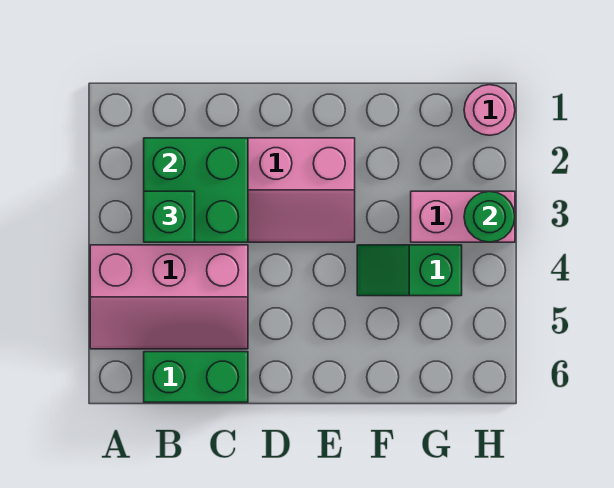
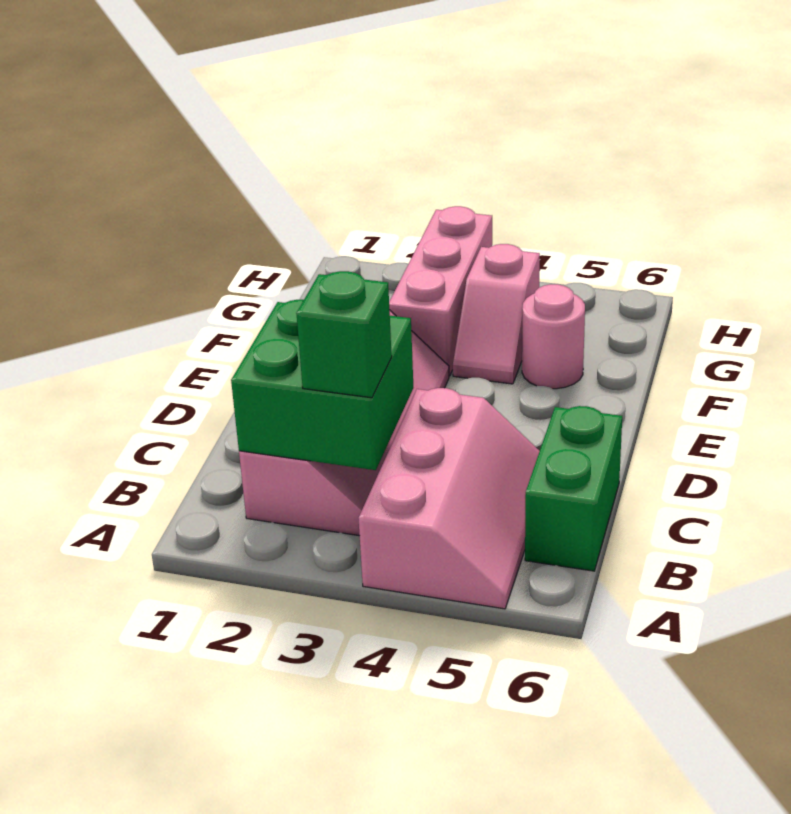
green 1x2 slope [357,245,462,296] -> pink 1x2 slope [453,244,540,384]
pink 1x2 brick [411,191,515,242] -> pink 1x3 brick [389,206,492,376]
pink 1x1 round brick [464,85,515,135] -> pink 1x1 round brick moved to [522,284,585,389]
green 1x1 round brick [464,191,515,242] -> none

